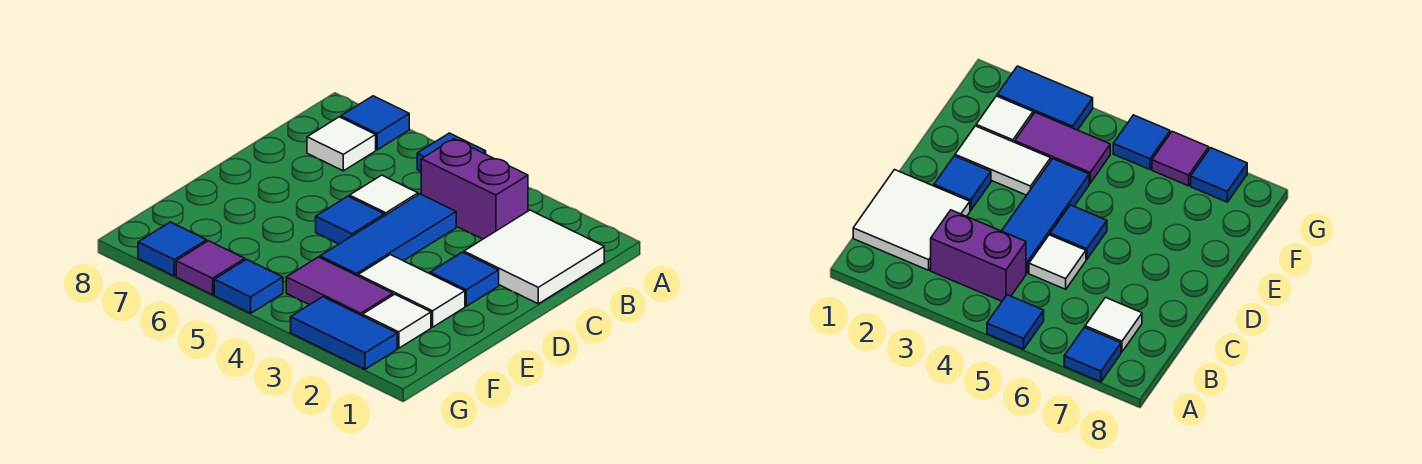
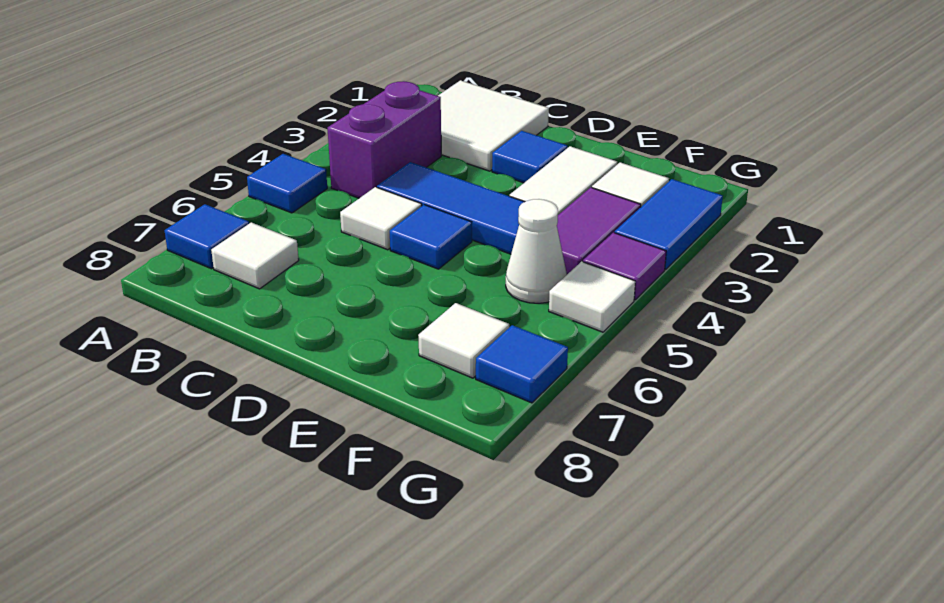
none -> white 1x1 cone [506,199,567,303]
none -> white 1x1 tile [418,303,509,378]
blue 1x1 tile [214,259,283,313] -> white 1x1 tile [549,262,635,332]
purple 1x1 tile [176,241,245,295] -> purple 1x1 tile moved to [583,233,666,300]

